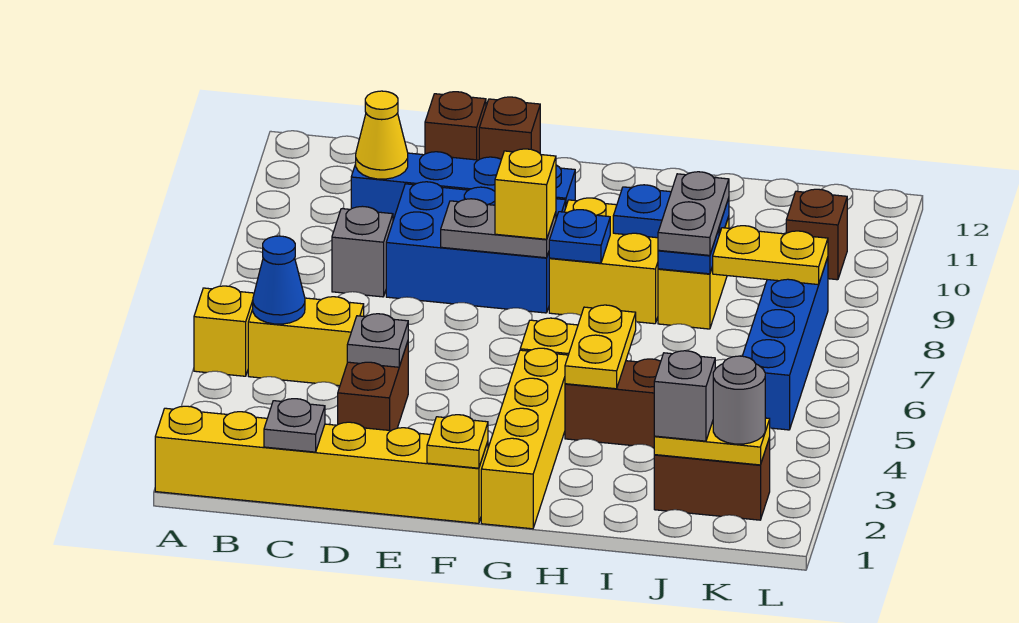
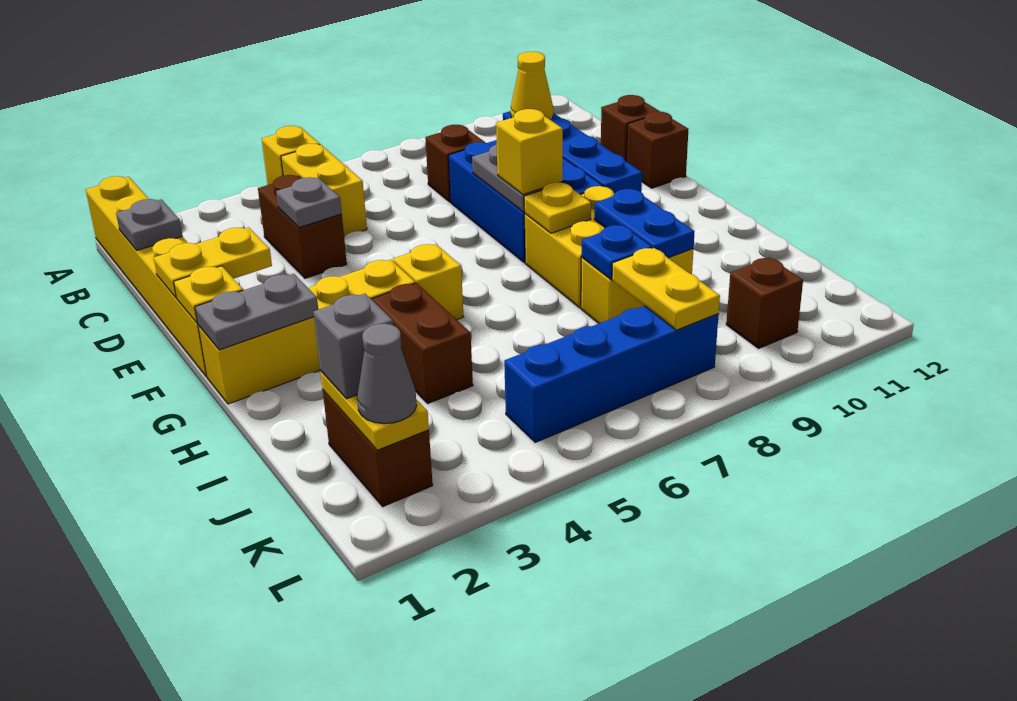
blue 1x1 cone [253,236,305,324] -> none
grey 1x1 brick [332,206,393,297] -> brown 1x1 brick [425,125,485,202]
brown 1x2 brick [338,342,408,431] -> brown 1x2 brick turned to [258,175,347,278]
blue 1x1 plate [549,210,610,263] -> yellow 1x1 plate [524,182,591,233]
yellow 1x2 plate [565,305,636,389] -> yellow 1x2 plate moved to [154,227,272,298]
grey 1x2 plate [658,172,729,255] -> grey 1x2 plate moved to [195,274,318,350]
grey 1x1 round brick [713,356,765,444] -> grey 1x1 cone [357,324,417,424]

